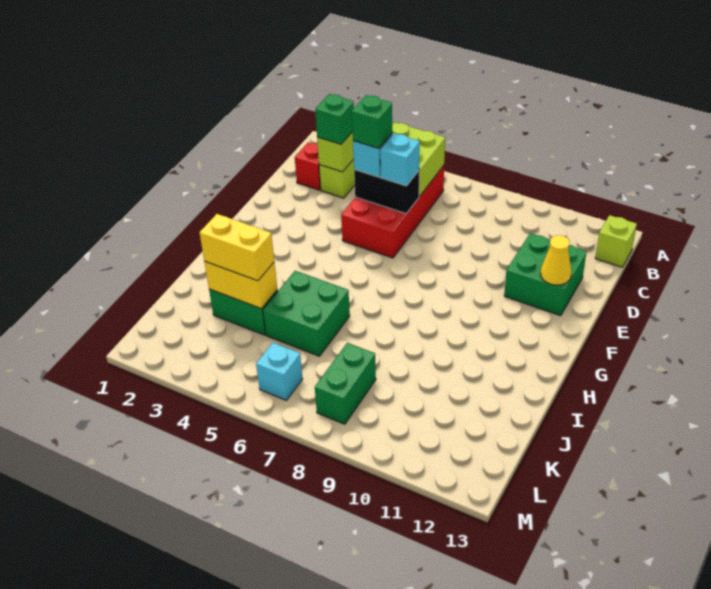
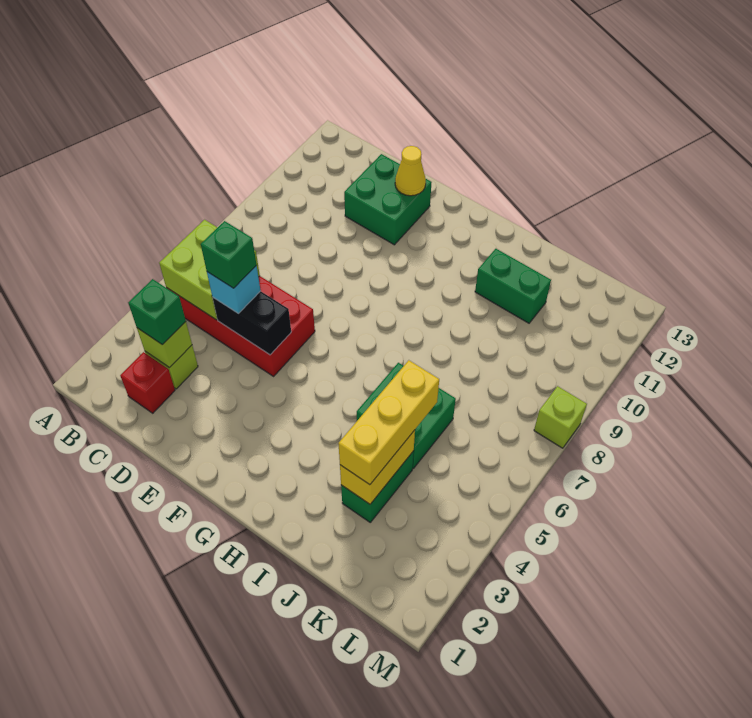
lime 1x1 brick [595,215,637,267] -> lime 1x1 brick moved to [534,386,587,448]
black 1x2 brick [354,170,419,214] -> black 1x2 brick turned to [213,291,291,355]
cyan 1x1 brick [380,133,420,186] -> none
yellow 1x2 brick [200,214,274,281] -> yellow 1x3 brick [338,360,439,485]
green 1x2 brick [315,343,376,424] -> green 1x2 brick moved to [475,249,551,323]
cyan 1x1 brick [256,343,303,400] -> none

